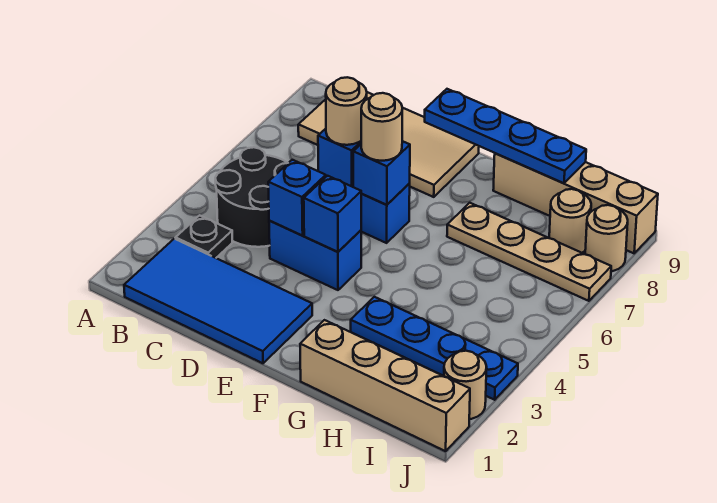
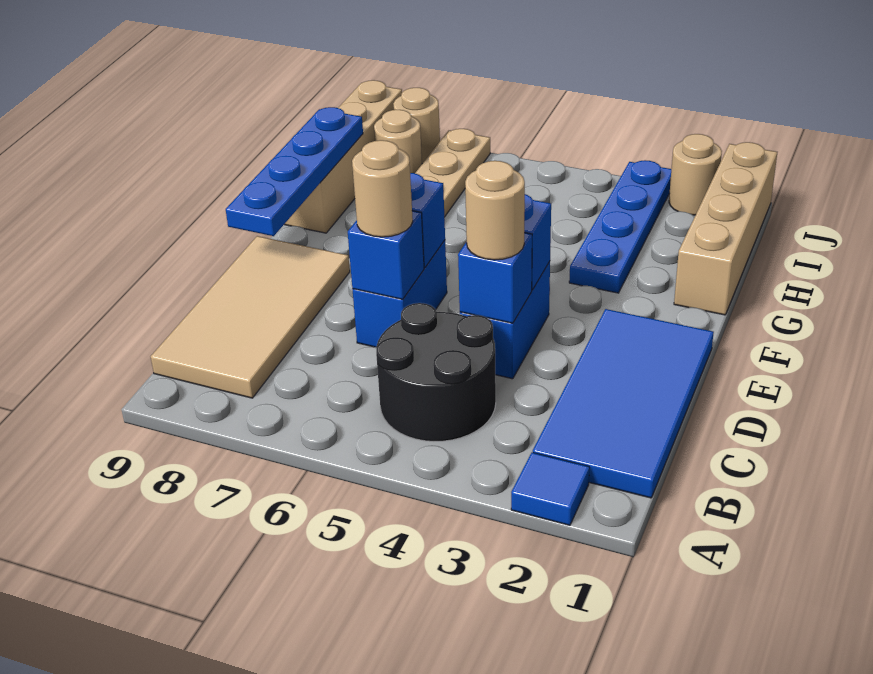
none -> blue 1x1 tile [511,452,590,525]
black 1x1 plate [176,215,232,258] -> none
tan 1x1 round brick [361,93,403,161] -> tan 1x1 round brick moved to [465,161,525,260]

